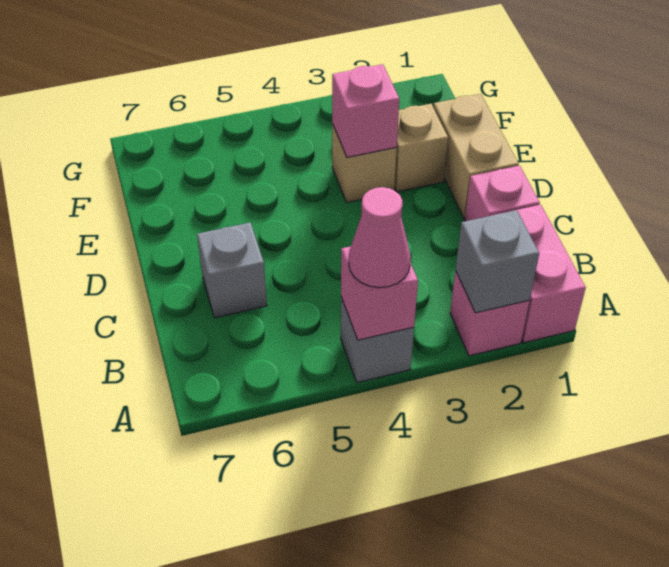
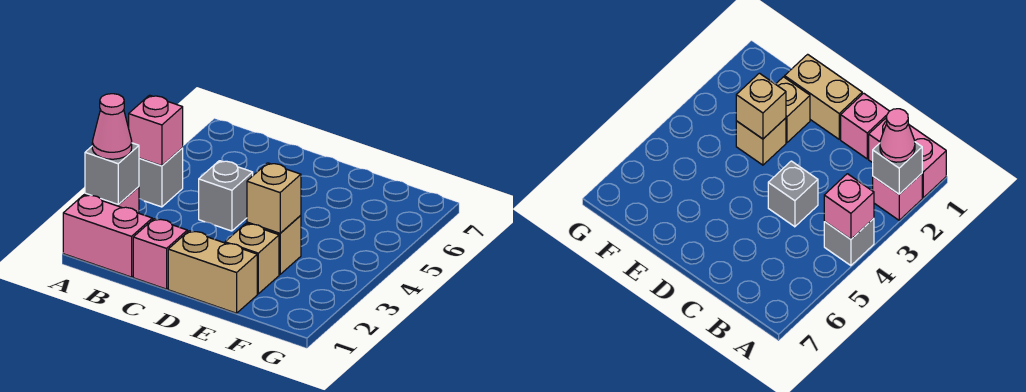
pink 1x1 cone [349,187,411,288] -> pink 1x1 cone moved to [92,94,132,159]
grey 1x1 brick [197,222,267,318] -> grey 1x1 brick moved to [199,161,253,231]
pink 1x1 brick [332,64,399,157] -> tan 1x1 brick [247,163,301,233]

